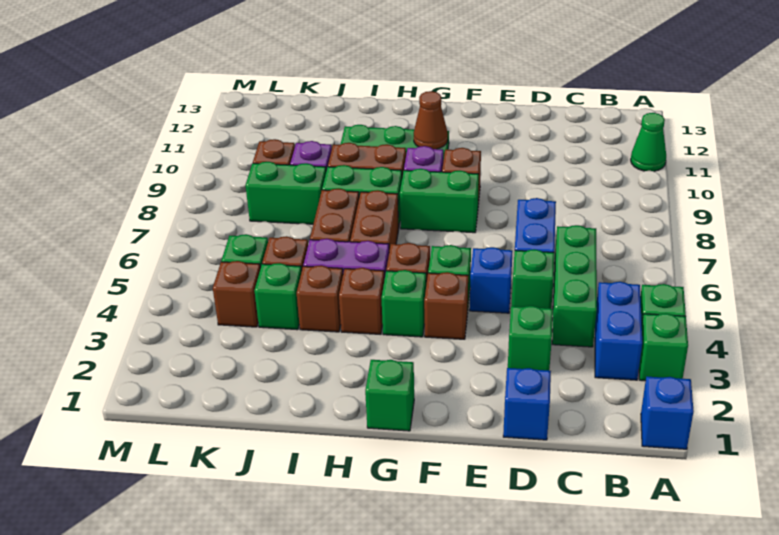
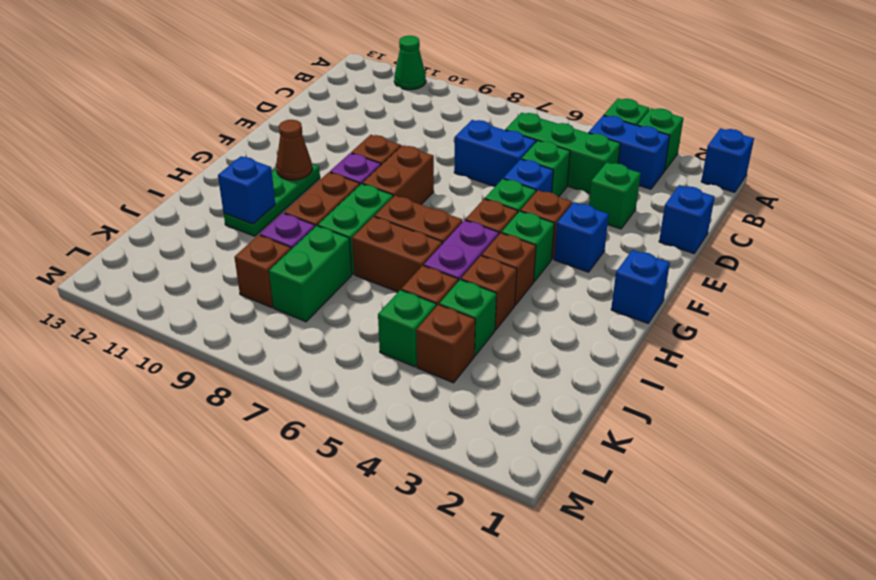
none -> blue 1x1 brick [554,202,609,272]
green 1x2 brick [400,169,479,233] -> brown 1x2 brick [362,145,434,205]
green 1x1 brick [365,360,414,431] -> blue 1x1 brick [611,250,670,323]
none -> blue 1x1 brick [218,156,275,224]

